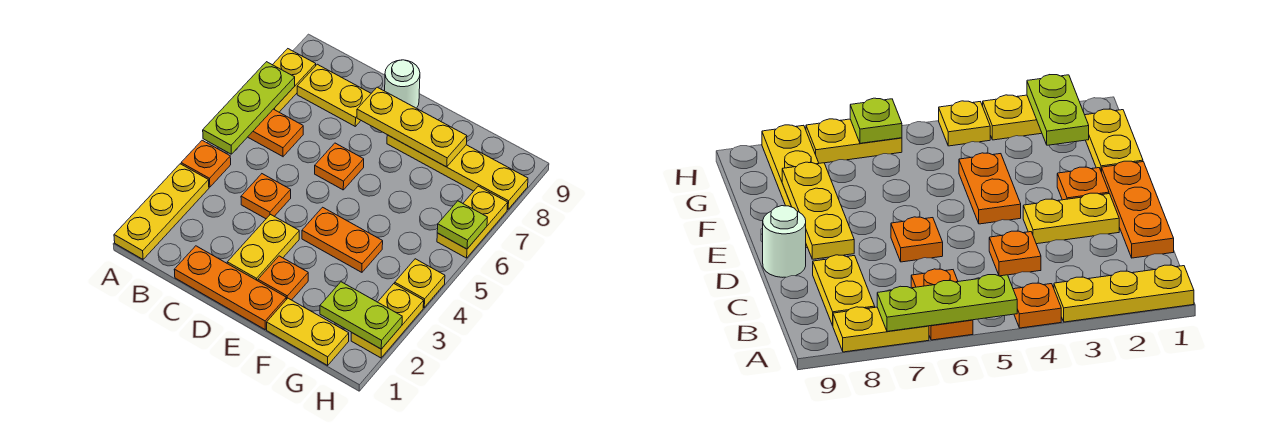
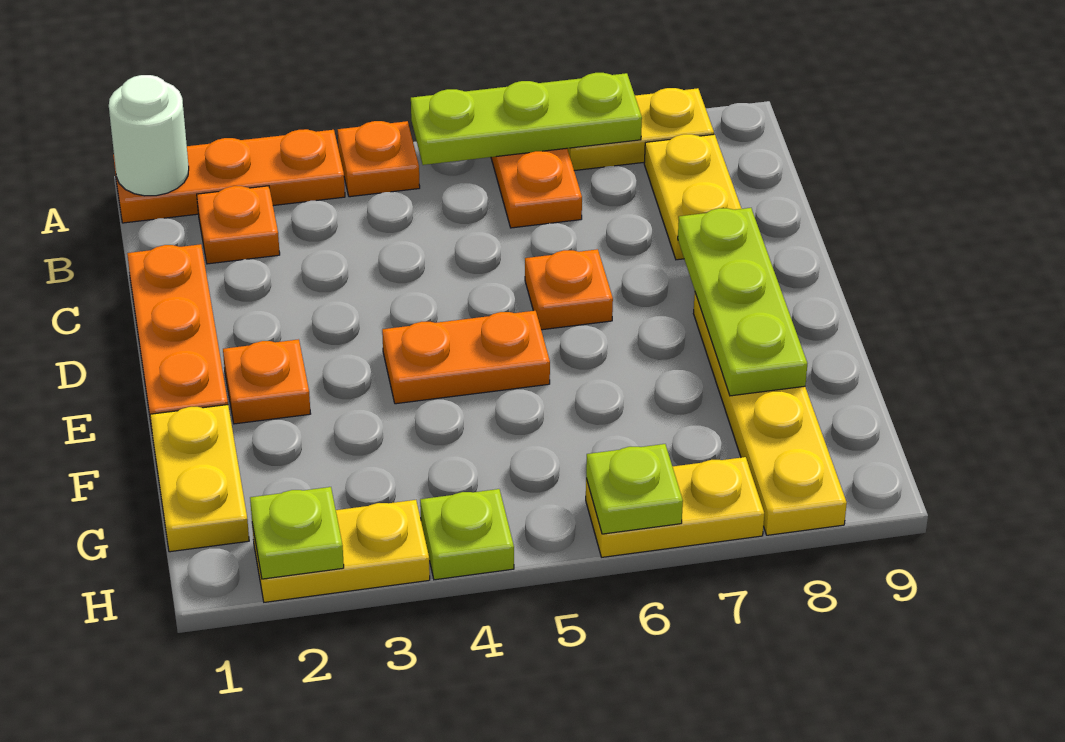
yellow 1x3 plate [114,164,209,259] -> orange 1x3 plate [113,129,345,223]
orange 1x1 plate [241,174,291,219] -> orange 1x1 plate moved to [197,186,280,264]
yellow 1x2 plate [227,214,299,281] -> none
yellow 1x3 plate [357,87,467,167] -> lime 1x3 plate [678,208,807,396]
white 1x1 round brick [385,60,420,108] -> white 1x1 round brick moved to [109,75,189,196]
orange 1x2 plate [302,207,383,272] -> orange 1x2 plate turned to [382,311,550,404]
lime 1x2 plate [320,282,402,349] -> lime 1x1 plate [250,487,344,579]
yellow 1x1 plate [395,259,445,307] -> lime 1x1 plate [420,489,514,580]

